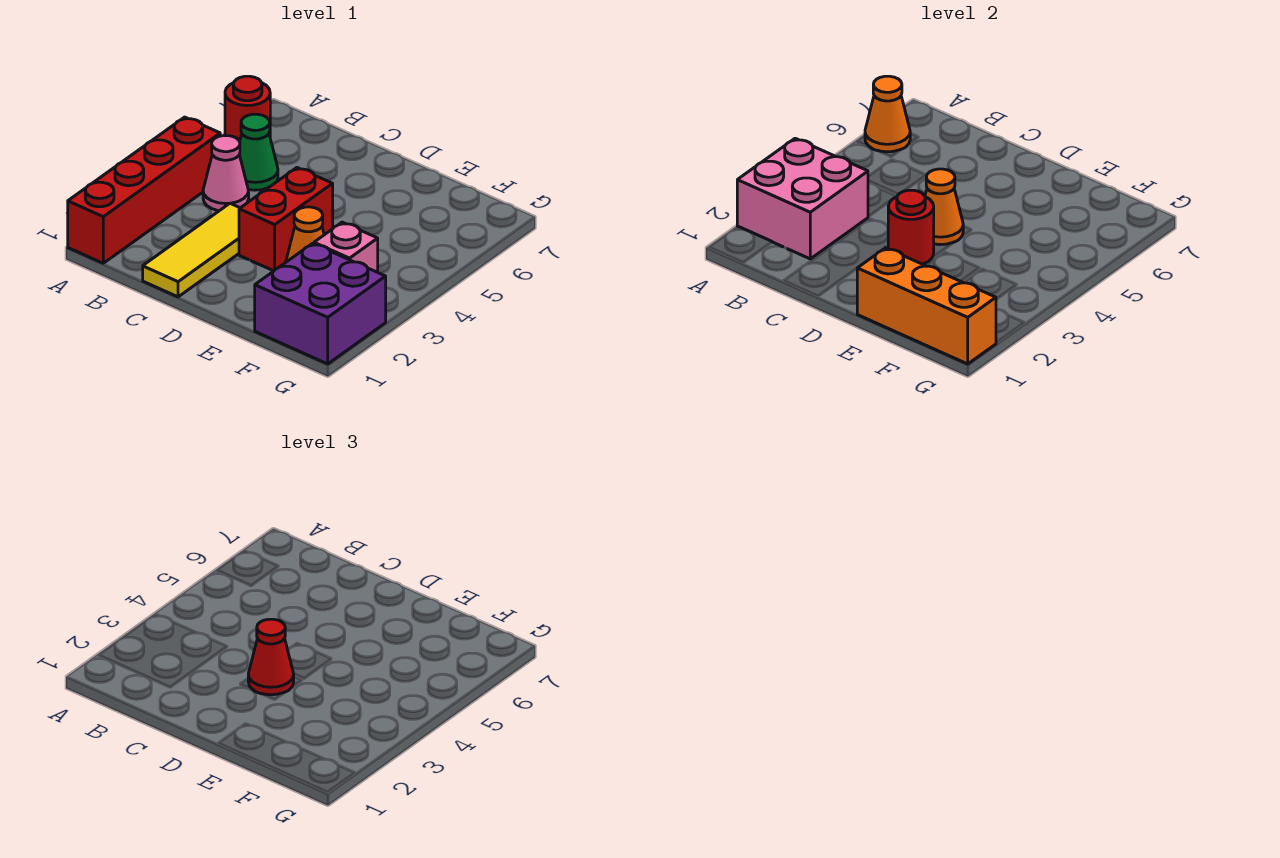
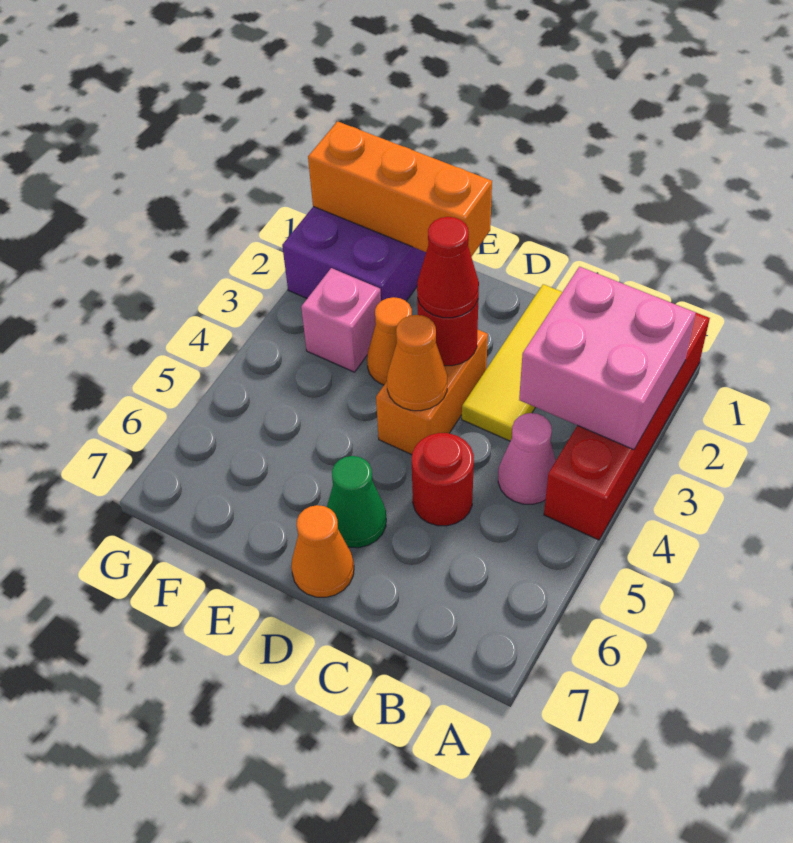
red 1x1 round brick [225,76,270,141] -> red 1x1 round brick moved to [412,433,474,526]
orange 1x1 cone [865,76,910,152] -> orange 1x1 cone moved to [291,505,354,597]
green 1x1 cone [239,114,278,190] -> green 1x1 cone moved to [327,456,386,548]
red 1x2 brick [239,168,333,271] -> orange 1x2 brick [376,330,488,455]

